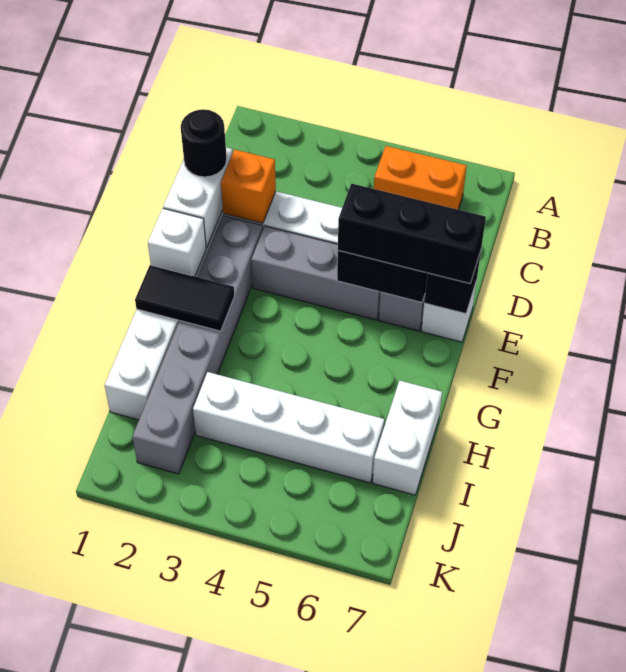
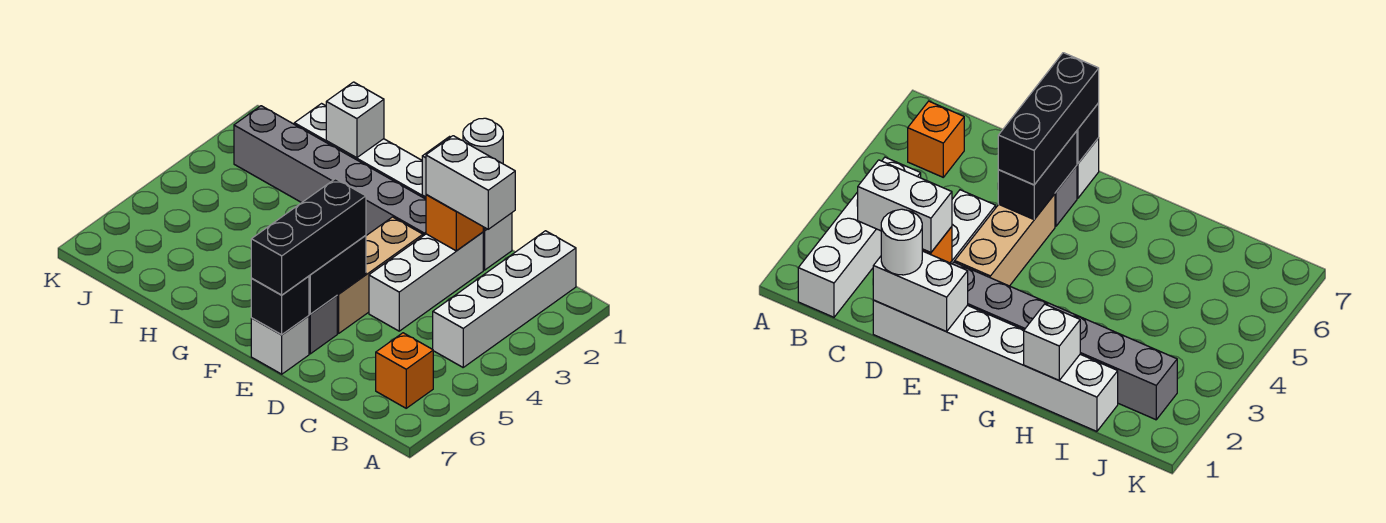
orange 1x2 brick [374,146,467,210] -> orange 1x1 brick [376,333,433,408]
black 1x1 round brick [181,109,227,177] -> white 1x1 round brick [463,118,503,164]
grey 1x3 brick [251,226,380,320] -> tan 1x3 brick [337,217,423,333]
white 1x1 brick [148,208,206,276] -> white 1x1 brick moved to [326,82,384,158]
black 1x2 tile [135,265,235,331] -> none
white 1x2 brick [373,381,442,495] -> white 1x2 brick moved to [426,136,515,229]
white 1x4 brick [193,372,384,483] -> white 1x4 brick moved to [433,231,576,367]

